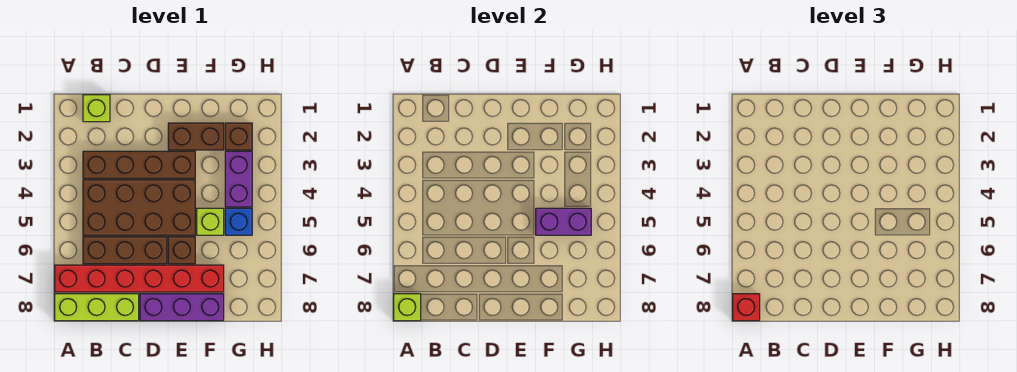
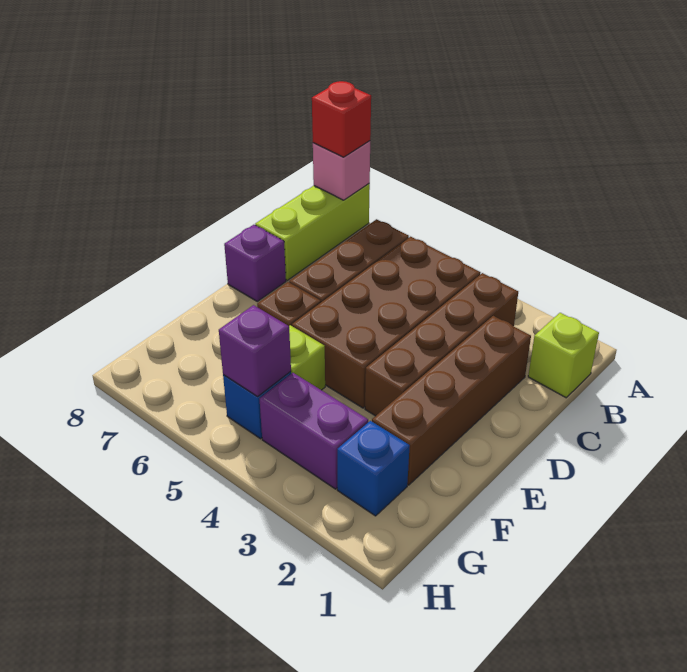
red 1x6 brick [55,265,224,292] -> none
lime 1x1 brick [394,294,421,321] -> pink 1x1 brick [313,141,370,200]
purple 1x3 brick [140,294,224,321] -> purple 1x1 brick [224,225,286,301]
brown 1x2 brick [168,123,224,150] -> brown 1x4 brick [372,316,531,485]
purple 1x2 brick [536,208,591,235] -> purple 1x1 brick [219,305,291,396]
brown 1x1 brick [225,123,252,150] -> blue 1x1 brick [337,421,410,516]

